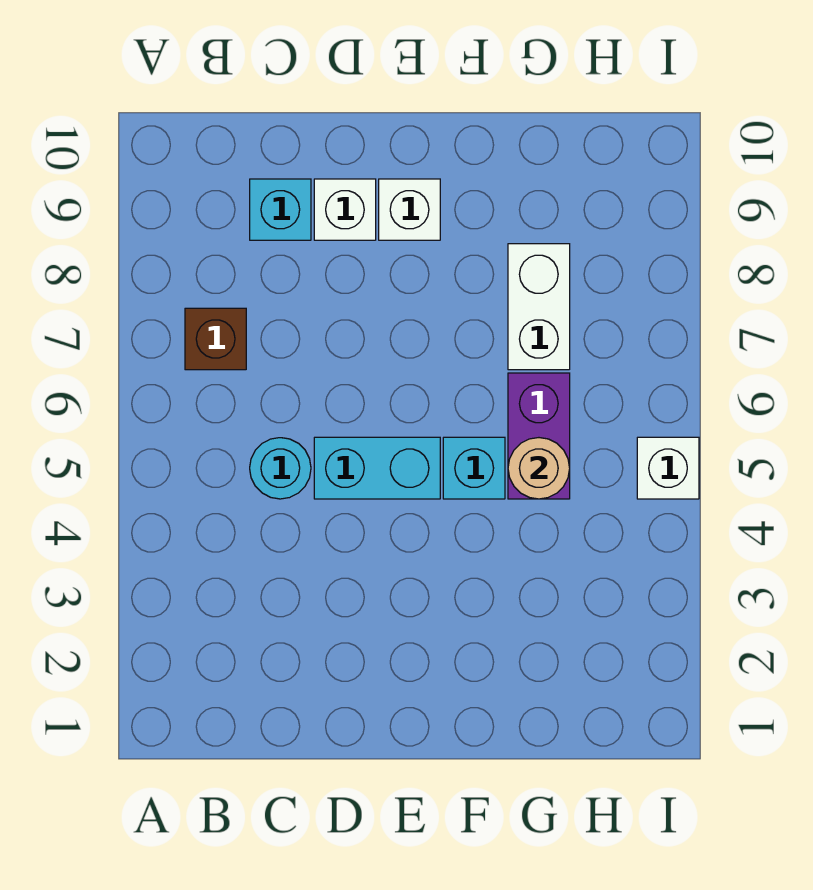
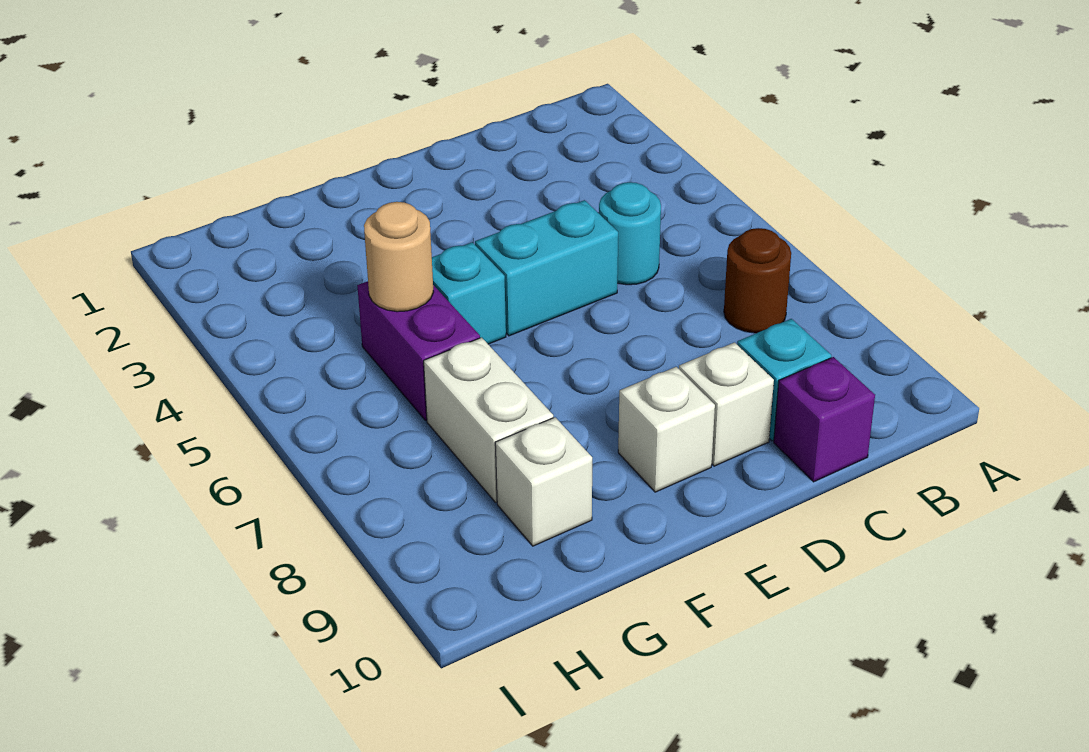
brown 1x1 brick [185,308,246,370] -> brown 1x1 round brick [724,228,791,333]
none -> purple 1x1 brick [774,357,875,482]
white 1x1 brick [637,437,699,499] -> white 1x1 brick moved to [495,417,592,546]

